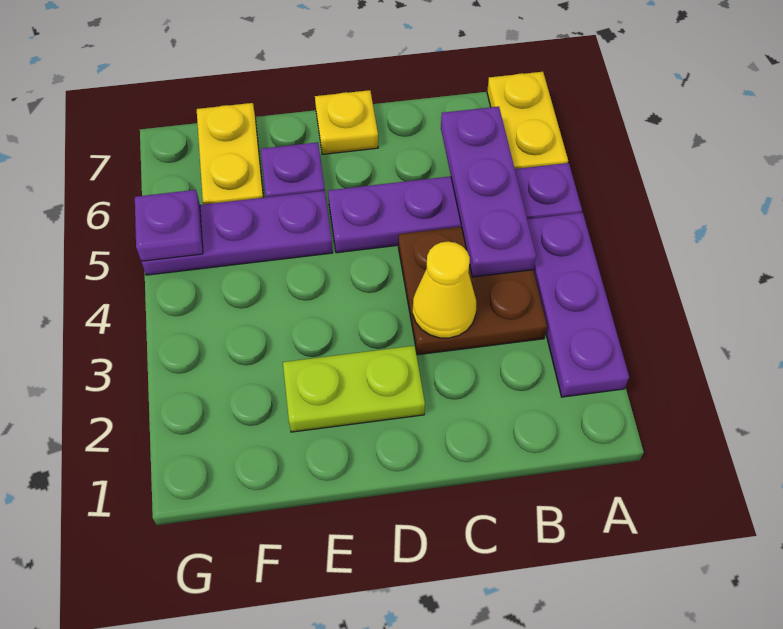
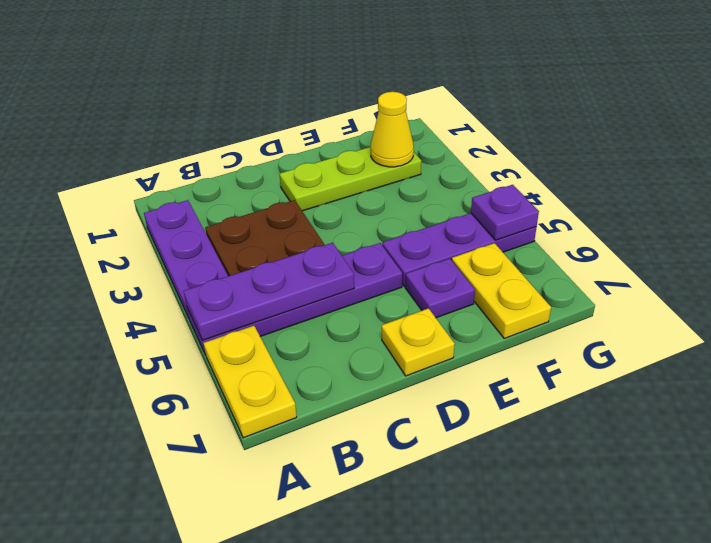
purple 1x3 plate [441,107,536,277] -> purple 1x3 plate turned to [183,243,354,340]
yellow 1x1 cone [413,242,476,338] -> yellow 1x1 cone moved to [370,92,414,167]
lime 1x2 plate [283,346,425,432] -> lime 1x3 plate [280,147,421,211]

